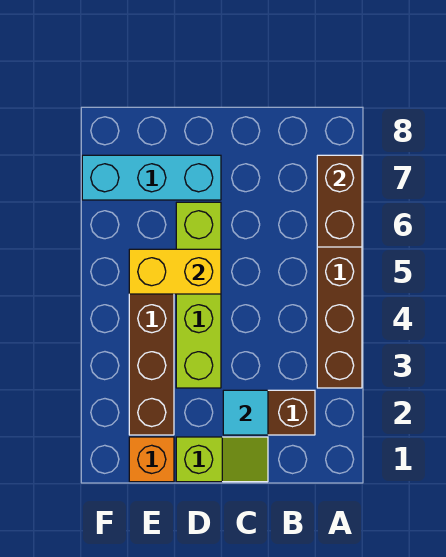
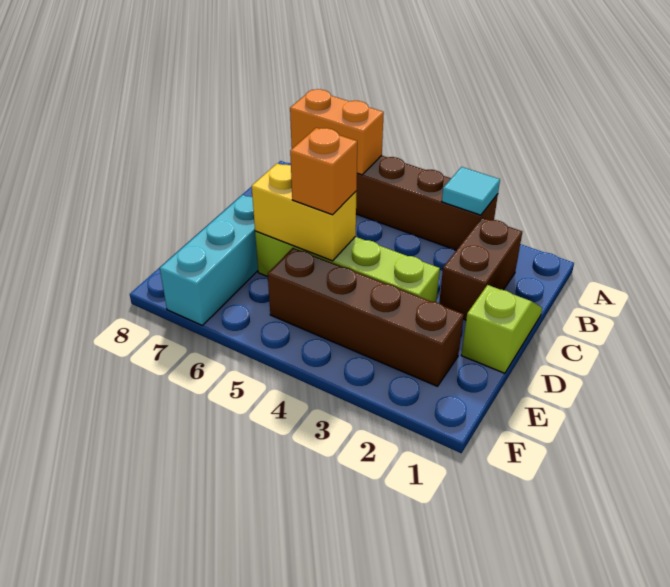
brown 1x2 brick [317,155,362,247] -> orange 1x2 brick [290,89,384,175]
cyan 1x1 tile [223,390,268,435] -> cyan 1x1 tile moved to [442,167,500,215]
yellow 1x2 brick [129,249,221,294] -> yellow 1x2 brick turned to [252,163,356,261]
orange 1x1 brick [129,437,174,482] -> orange 1x1 brick moved to [290,128,357,215]

